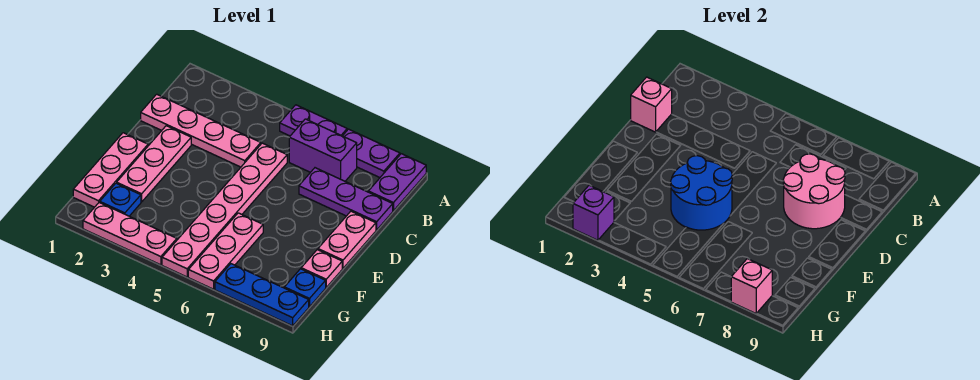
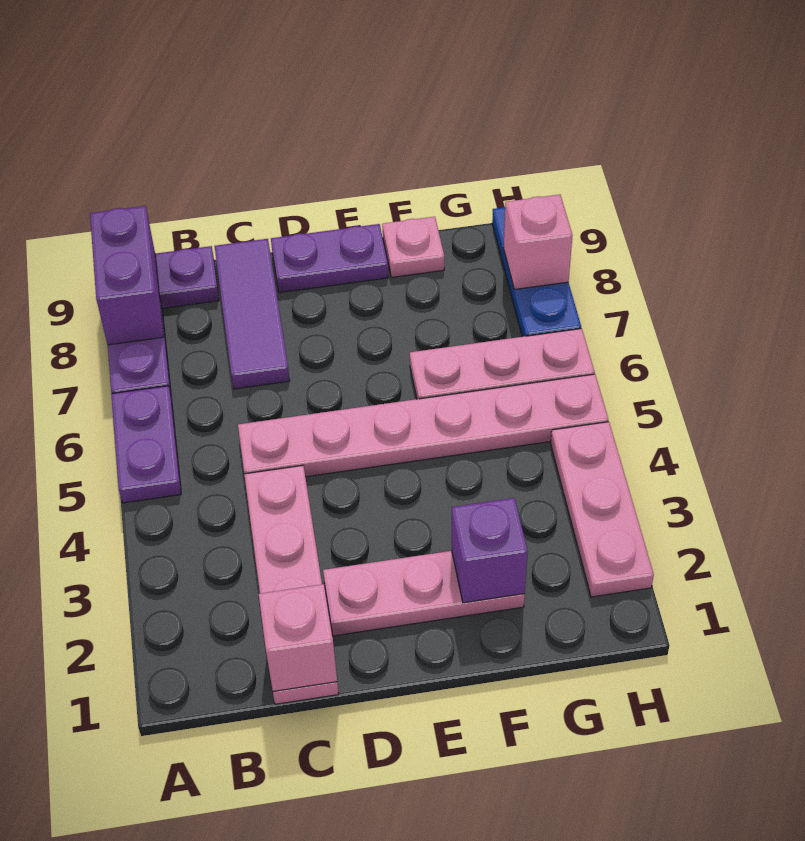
purple 1x2 brick [289,119,357,181] -> purple 1x2 brick moved to [90,206,164,345]
purple 1x3 plate [299,168,393,230] -> purple 1x3 tile [215,239,290,389]
pink 2x2 round brick [783,154,845,229] -> none
pink 1x2 plate [318,211,376,268] -> purple 1x2 plate [271,224,389,293]
pink 1x3 plate [73,133,148,207] -> none
blue 2x2 round brick [671,156,732,230] -> none
blue 1x1 plate [100,183,141,216] -> none
blue 1x1 plate [284,269,326,307] -> none
purple 1x1 brick [573,185,614,240] -> purple 1x1 brick moved to [452,498,528,603]

